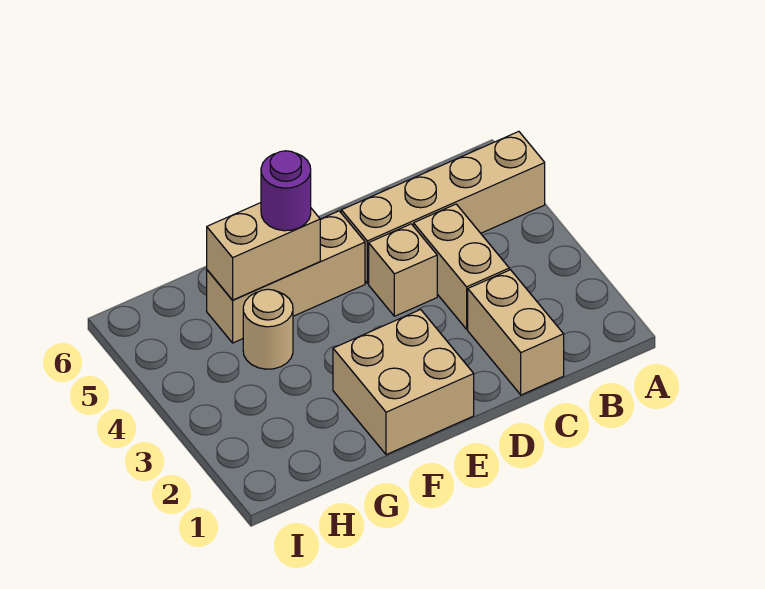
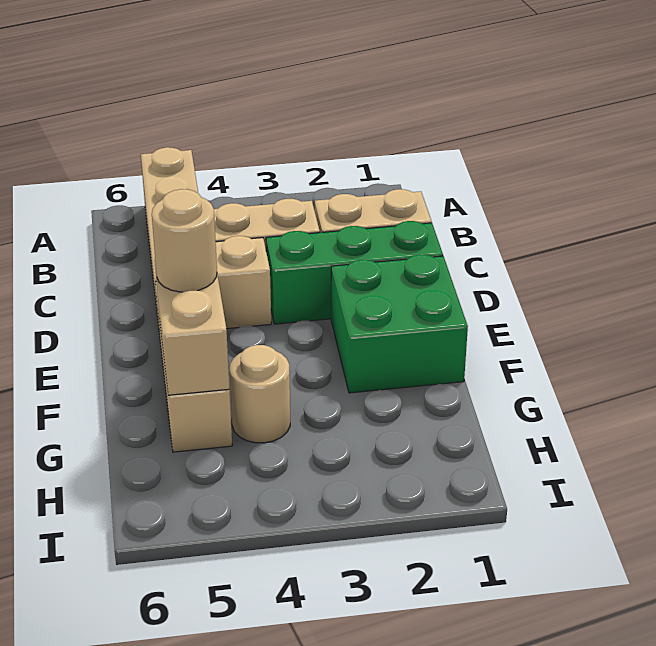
none -> green 1x3 brick [266,221,443,324]
tan 2x2 brick [333,310,474,455] -> green 2x2 brick [331,254,468,393]
purple 1x1 round brick [261,151,311,231] -> tan 1x1 round brick [152,189,217,292]

